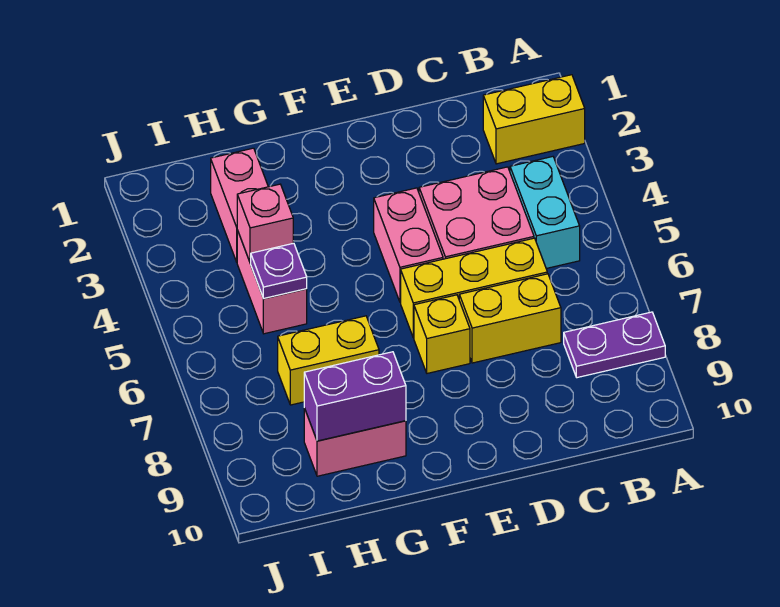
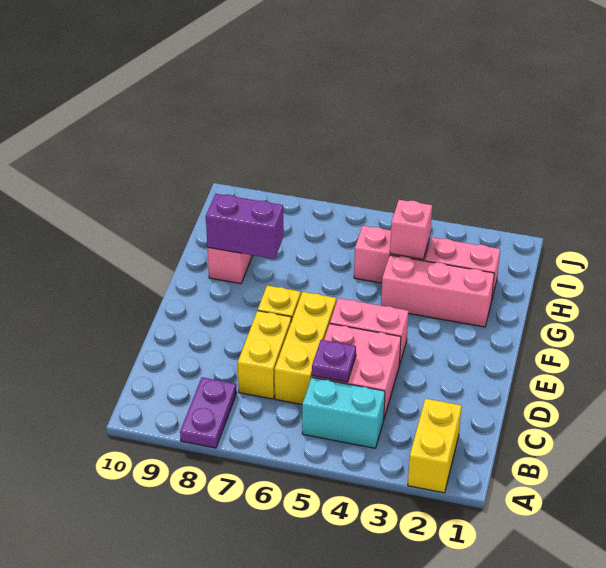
none -> pink 1x3 brick [381,255,494,327]
yellow 1x2 brick [278,316,379,405] -> none
purple 1x2 brick [304,352,406,441] -> purple 1x2 brick turned to [206,194,284,259]
purple 1x1 plate [251,243,307,299] -> purple 1x1 plate moved to [312,340,356,382]

